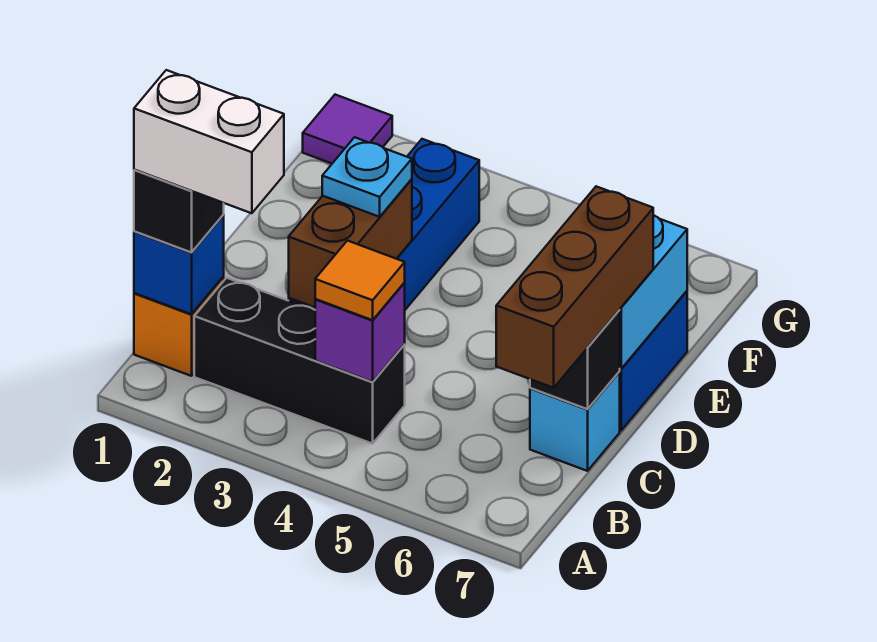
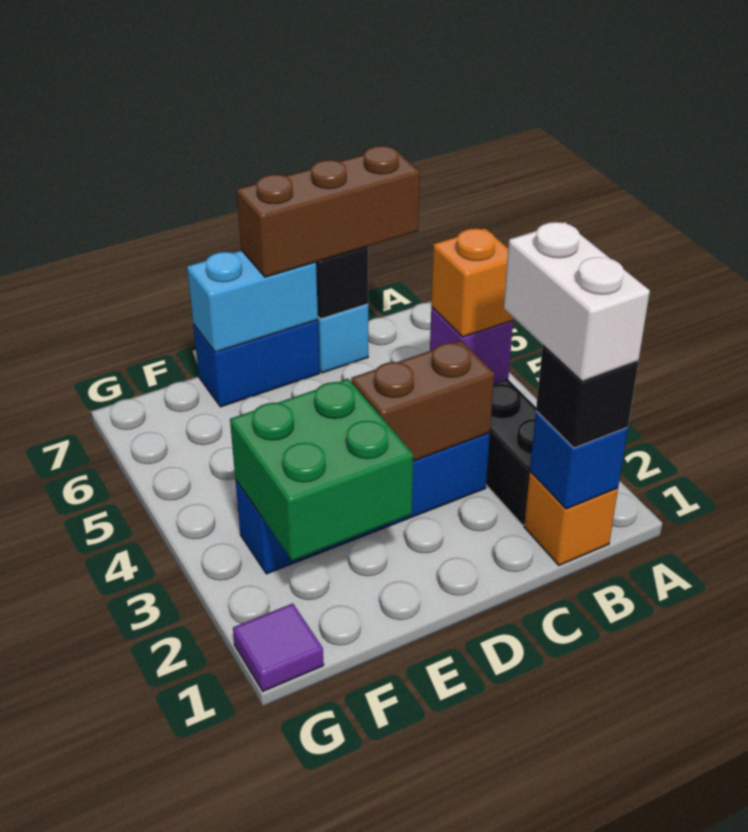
orange 1x1 tile [315,241,405,320] -> orange 1x1 brick [431,228,513,337]
cyan 1x1 plate [322,137,412,217] -> none
none -> green 2x2 brick [230,379,413,561]

